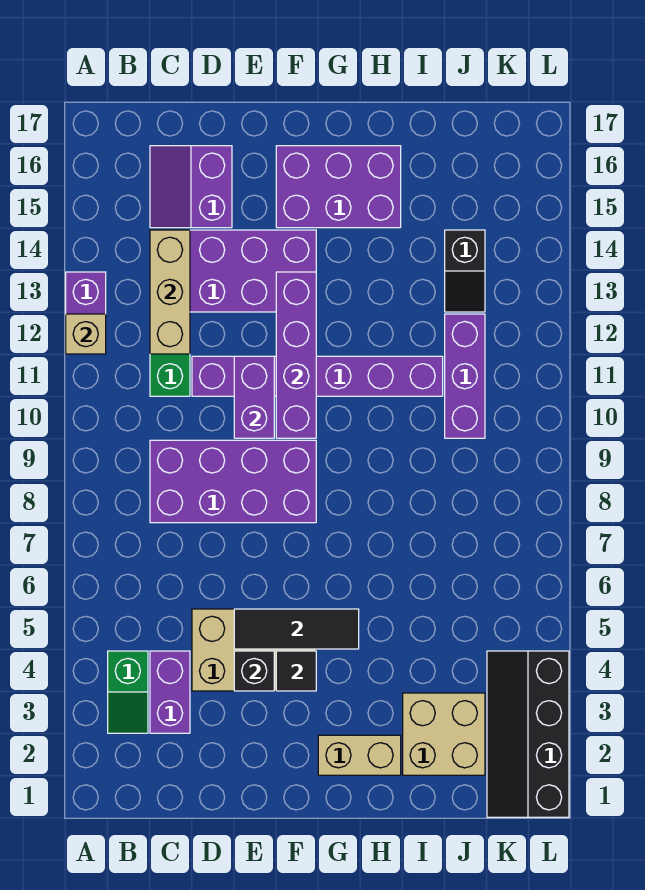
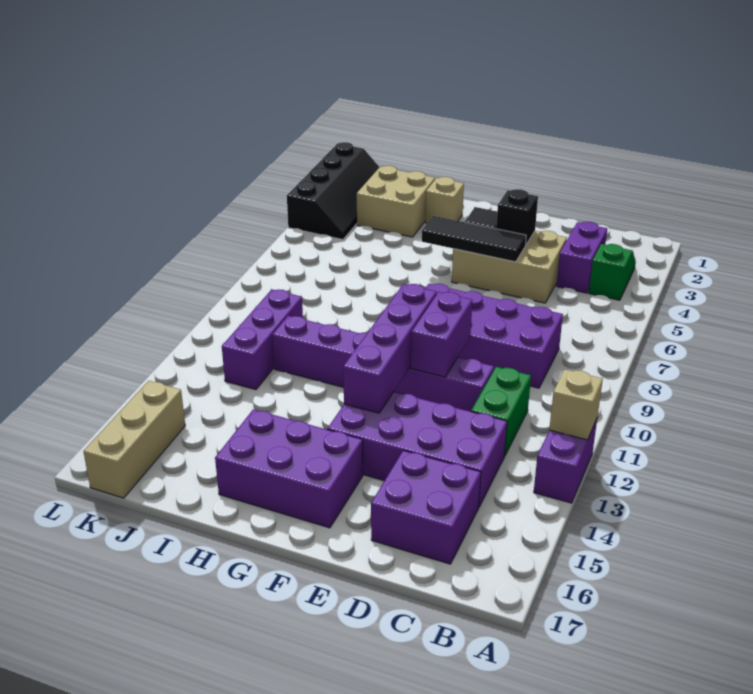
tan 1x3 brick [150,230,190,354] -> tan 1x3 brick moved to [83,381,185,498]
purple 2x2 slope [150,146,232,228] -> purple 2x2 brick [371,450,481,564]
tan 1x2 brick [318,735,401,775] -> tan 1x1 brick [425,177,464,223]
black 1x2 slope [445,230,485,312] -> none

